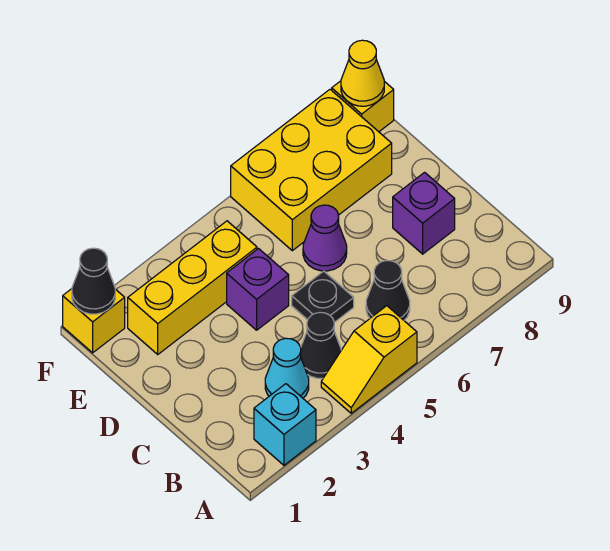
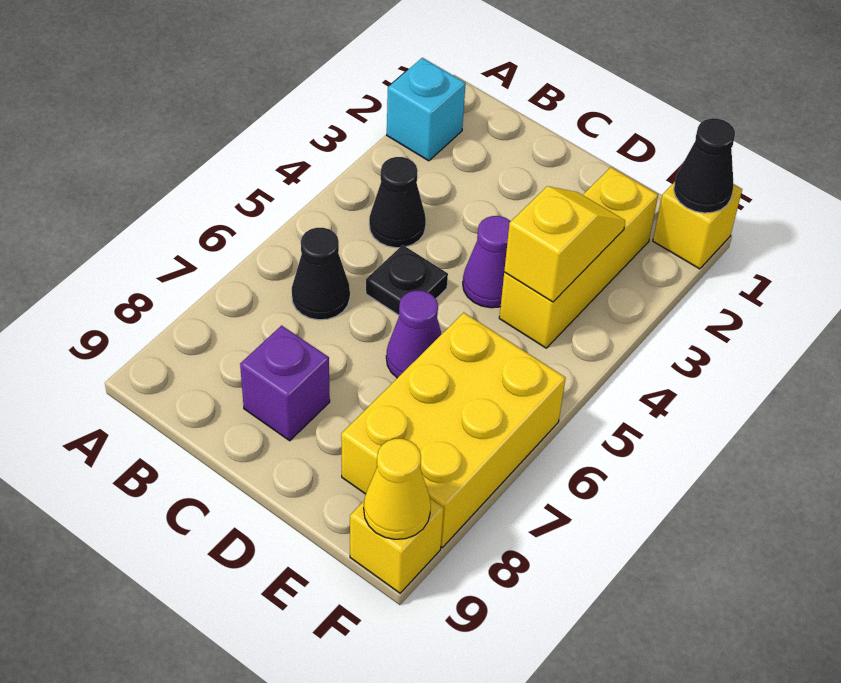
yellow 1x2 slope [321,306,417,413] -> yellow 1x2 slope moved to [504,186,625,302]
cyan 1x1 cone [265,338,309,398] -> none
purple 1x1 brick [227,249,289,330] -> purple 1x1 cone [463,216,511,308]

